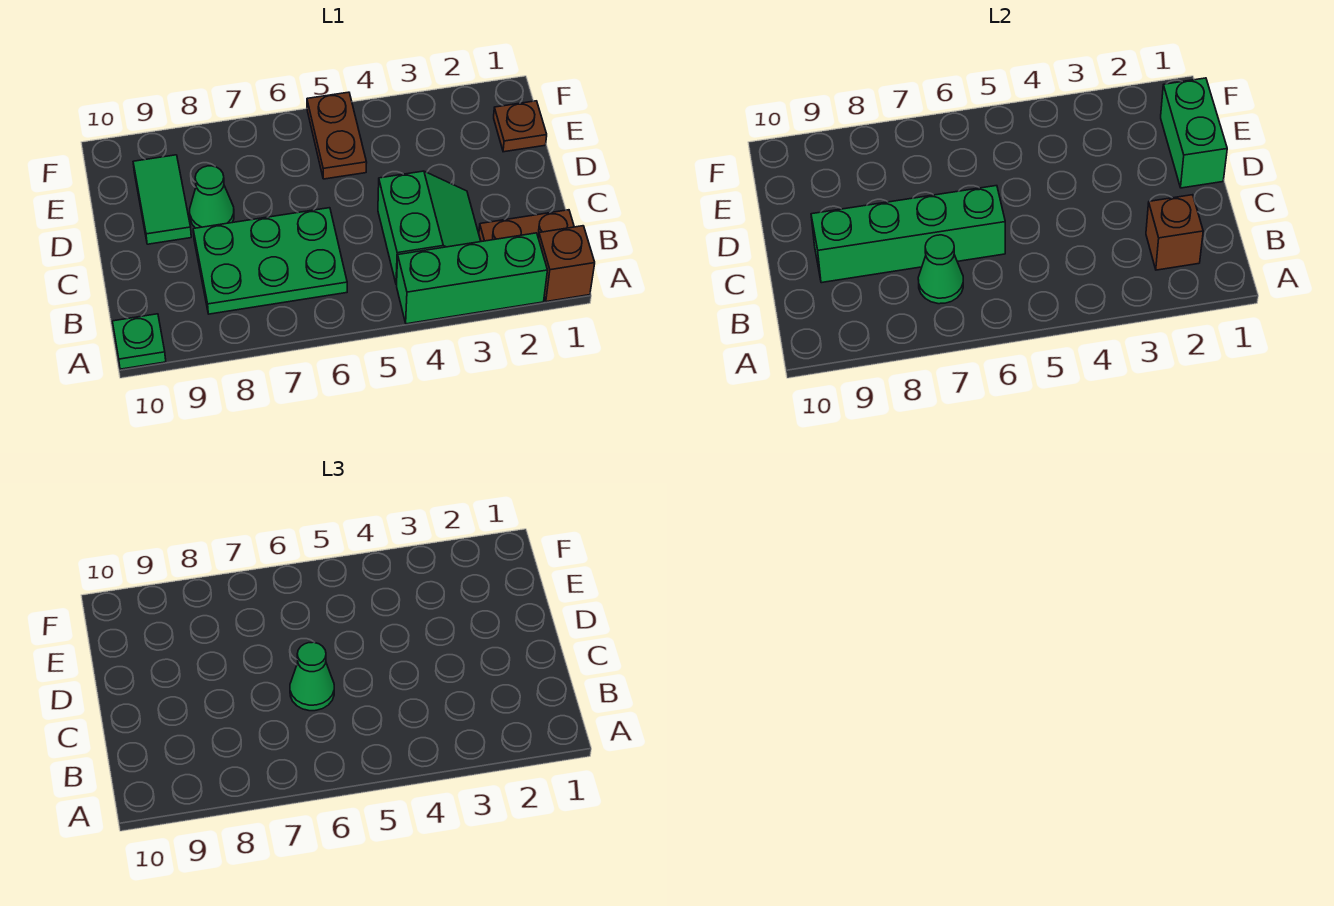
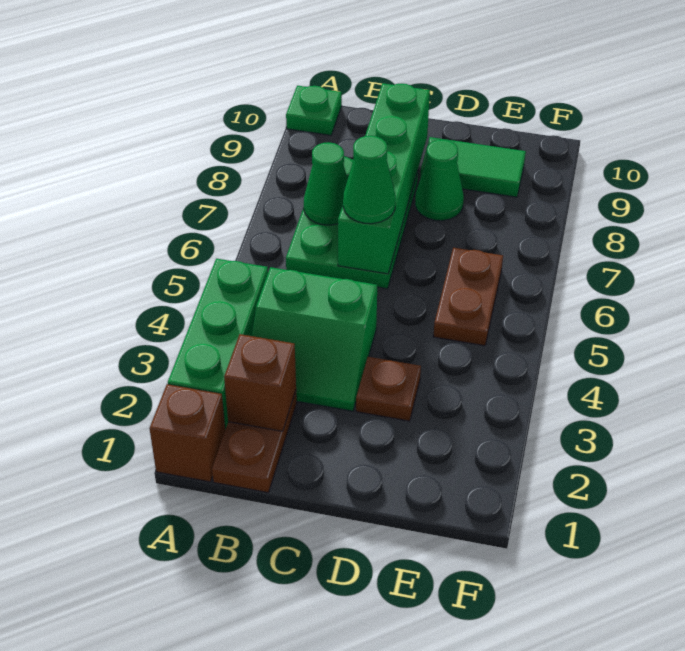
green 1x2 brick [1161,78,1227,188] -> none
brown 1x1 plate [494,101,547,152] -> brown 1x1 plate moved to [356,357,421,421]
brown 1x2 plate [307,92,367,179] -> brown 1x2 plate turned to [433,248,503,346]

